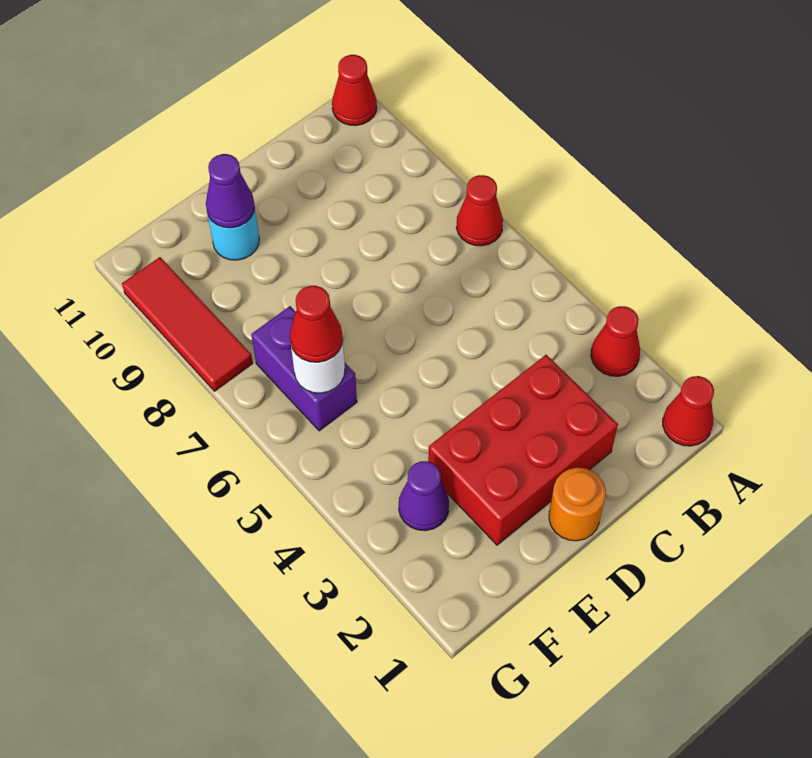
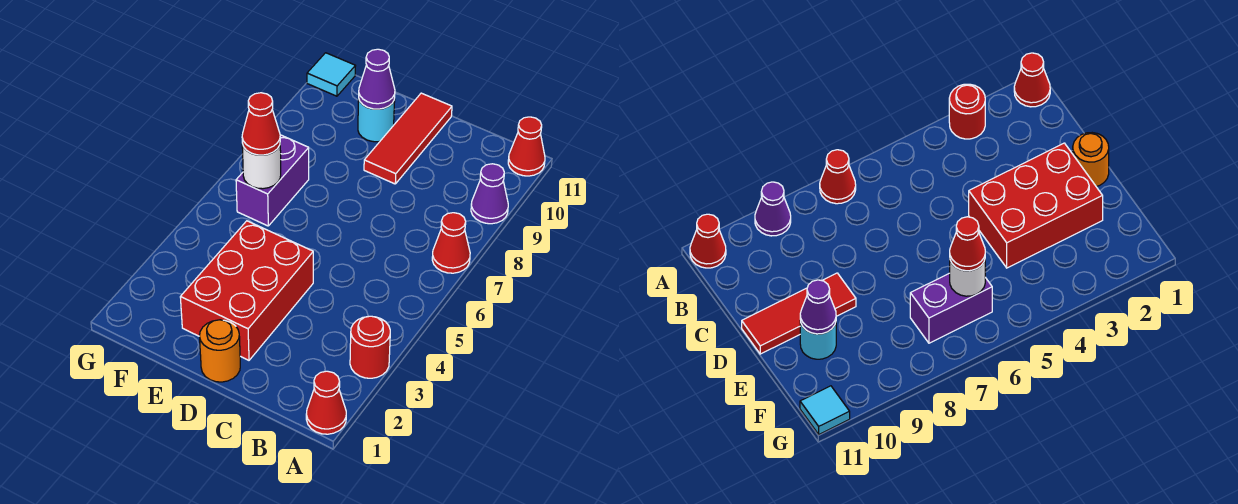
red 1x1 cone [591,306,640,376] -> red 1x1 round brick [350,316,390,378]
red 2x3 brick [428,355,618,545] -> red 2x3 brick turned to [180,221,313,360]
purple 1x1 cone [399,461,449,531] -> purple 1x1 cone moved to [471,164,508,224]
red 1x3 tile [122,257,253,391] -> red 1x3 tile moved to [364,93,452,184]
none -> cyan 1x1 tile [307,53,355,96]

